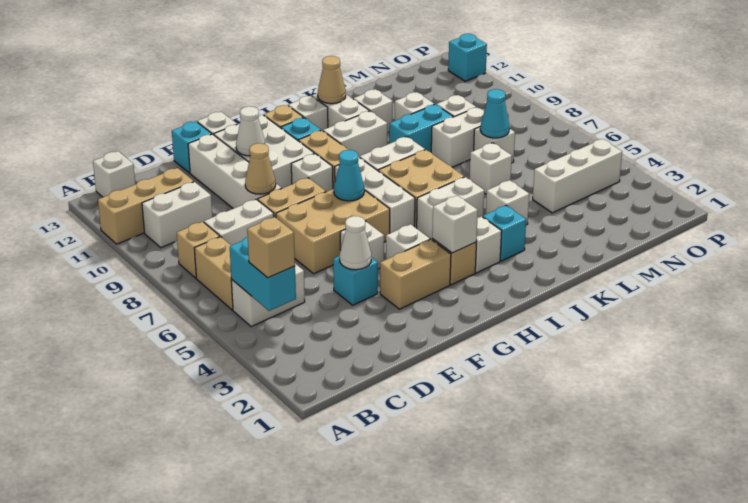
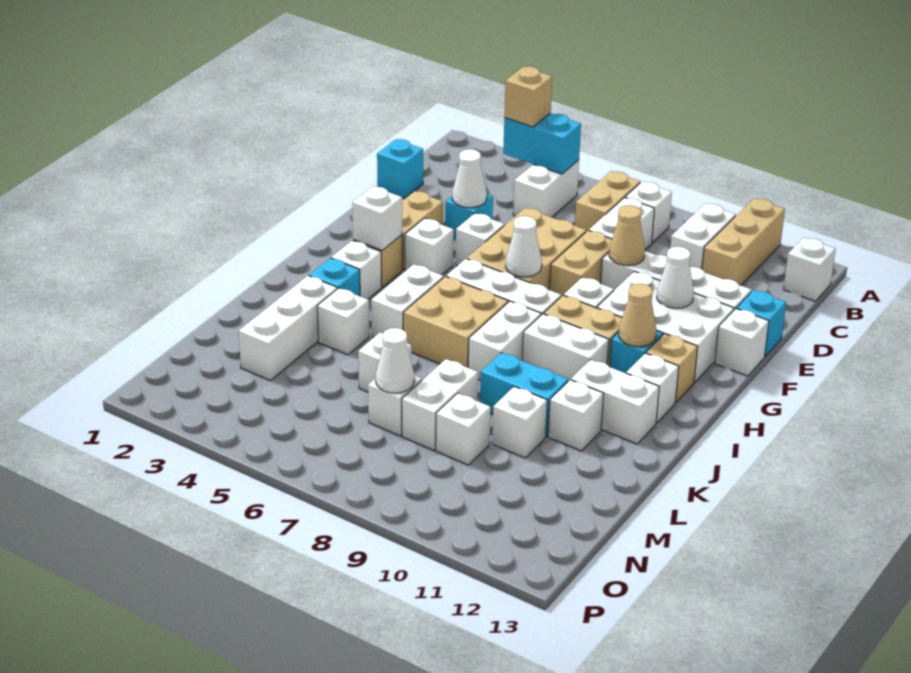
tan 1x2 brick [194,237,233,310] -> tan 1x2 brick turned to [575,171,640,232]
tan 1x1 brick [177,222,220,278] -> white 1x1 brick [625,182,672,243]
cyan 1x1 cone [334,150,364,201] -> white 1x1 cone [506,216,542,277]
white 1x2 brick [323,111,387,157] -> white 1x2 brick turned to [522,314,609,381]
tan 1x1 cone [318,56,346,104] -> tan 1x1 cone moved to [619,283,656,347]
cyan 1x2 brick [389,104,453,152] -> cyan 1x2 brick turned to [480,353,568,437]
white 1x3 brick [533,139,622,213] -> white 1x3 brick moved to [239,276,337,380]
cyan 1x1 cone [480,89,509,138] -> white 1x1 cone [376,328,415,393]
cyan 1x1 brick [448,34,487,81] -> cyan 1x1 brick moved to [377,139,423,199]

